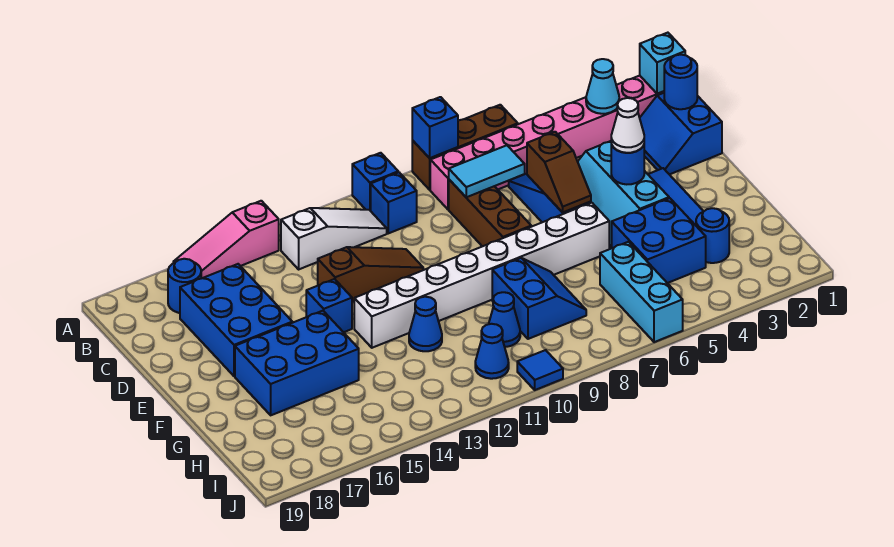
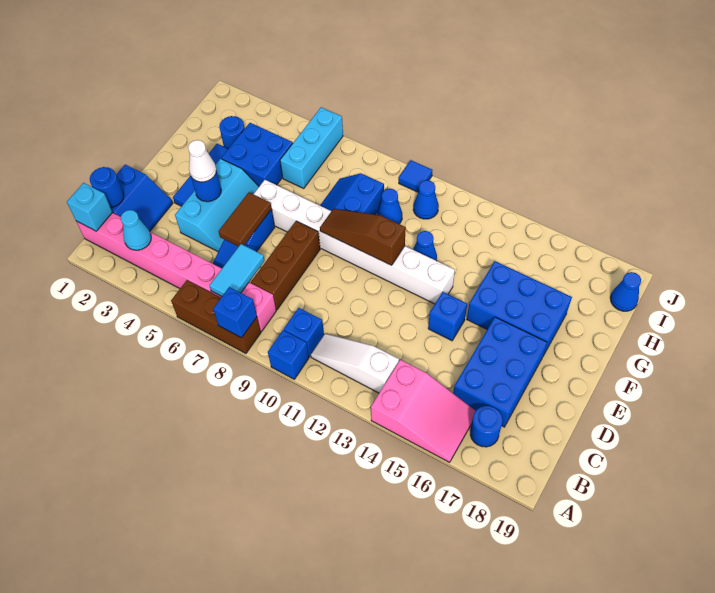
pink 1x3 slope [173,201,279,278] -> pink 2x3 slope [371,360,476,462]
cyan 1x2 tile [449,145,525,197] -> cyan 1x2 tile turned to [209,244,265,297]
brown 1x2 slope [527,132,591,213] -> brown 1x2 tile [218,193,272,247]
brown 1x3 slope [318,247,423,302] -> brown 1x3 slope moved to [320,209,405,265]
none -> blue 1x1 cone [610,272,641,311]

